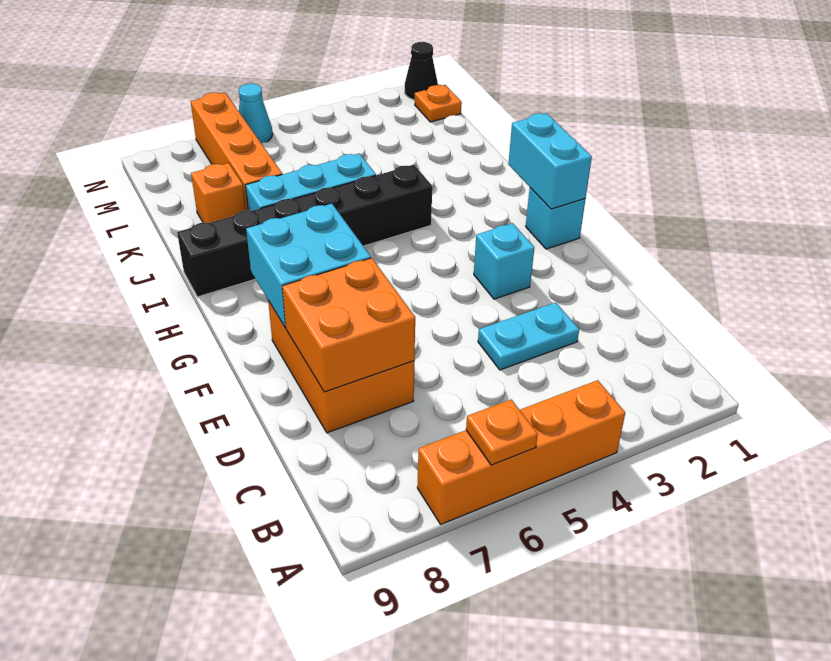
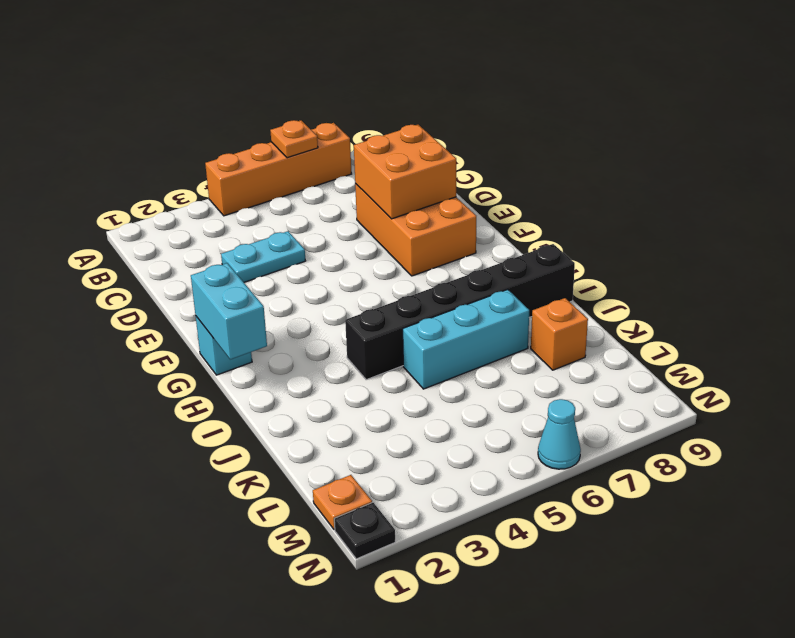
cyan 1x1 brick [474,223,534,299] -> none
cyan 2x2 brick [246,204,371,328] -> none
orange 1x4 brick [191,92,282,211] -> none
black 1x1 cone [405,42,438,100] -> black 1x1 plate [334,503,395,559]

